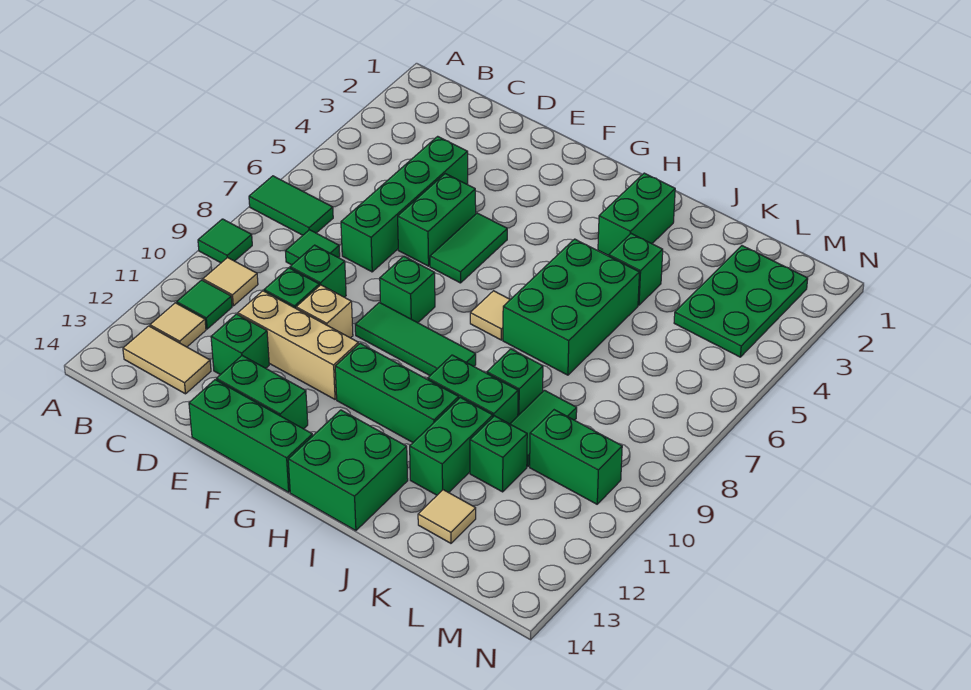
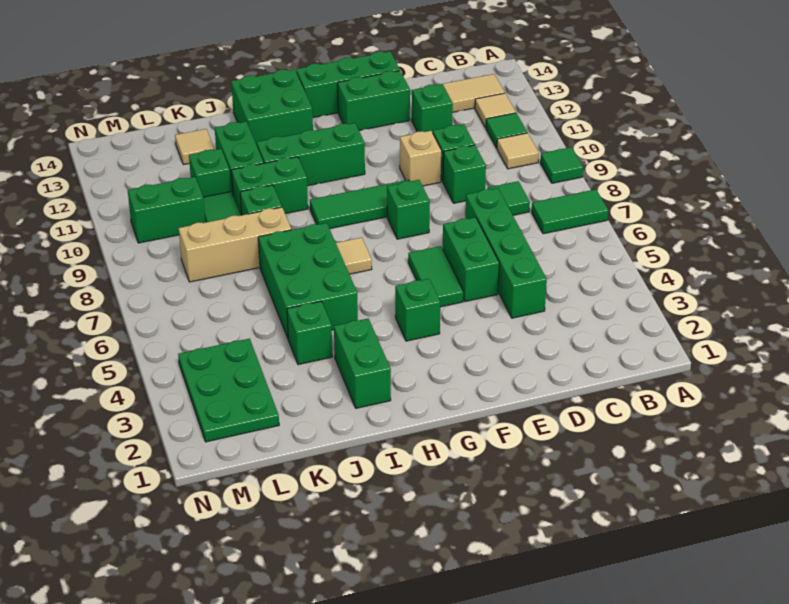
tan 1x3 brick [238,291,359,399] -> tan 1x3 brick moved to [179,207,291,282]
none -> green 1x1 brick [395,279,440,341]

